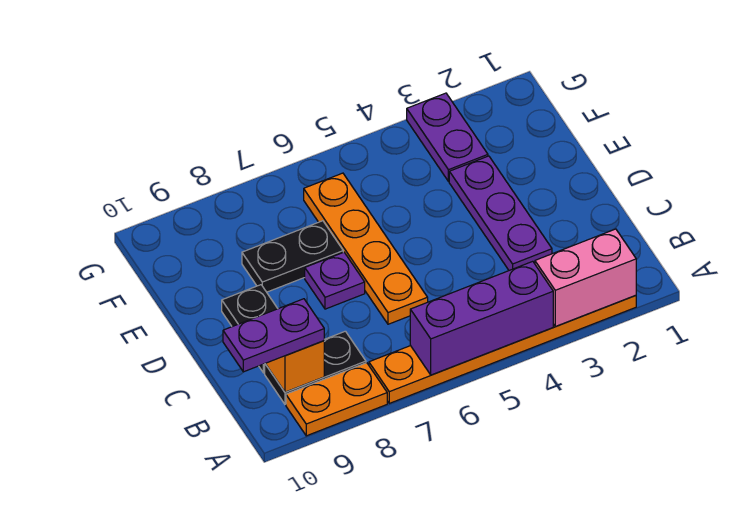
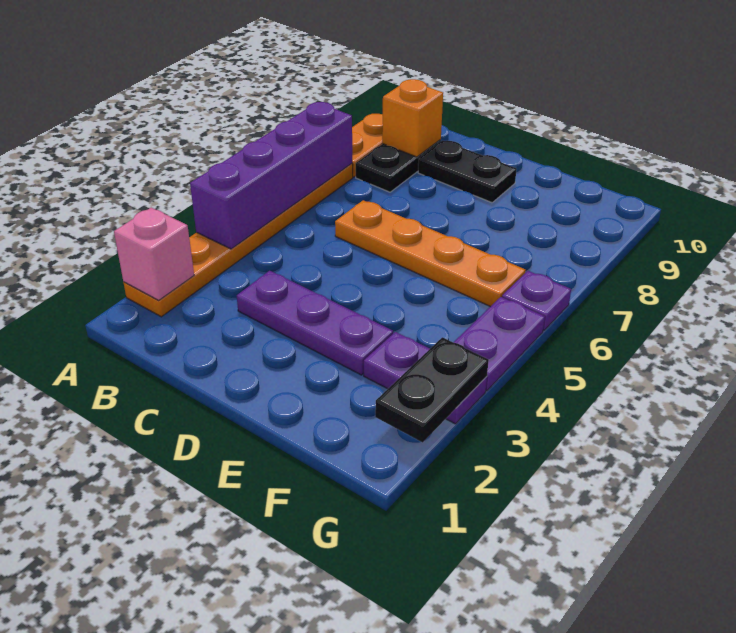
pink 1x2 brick [535,229,636,327] -> pink 1x1 brick [114,208,194,301]
purple 1x3 brick [410,261,553,375] -> purple 1x4 brick [190,102,352,249]
purple 1x2 plate [223,299,324,372] -> purple 1x2 plate moved to [453,297,545,391]
purple 1x1 plate [305,252,365,309] -> purple 1x1 plate moved to [502,271,571,331]
black 1x2 plate [242,221,343,292] -> black 1x2 plate moved to [375,337,489,442]

